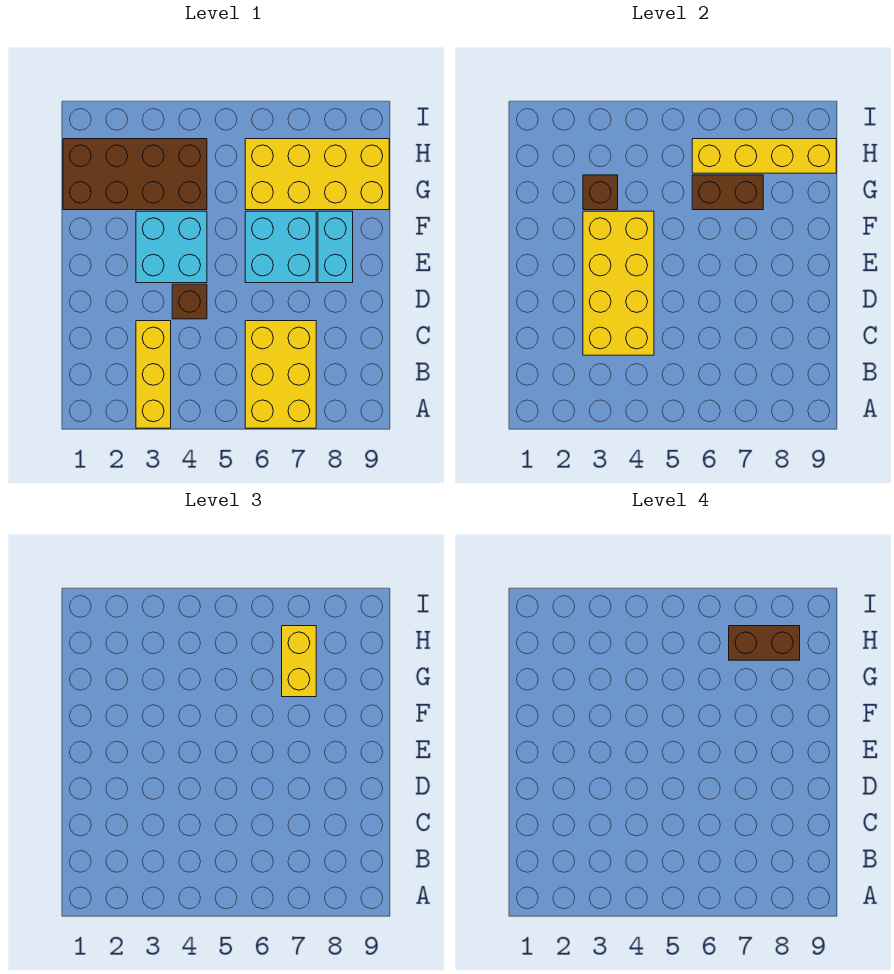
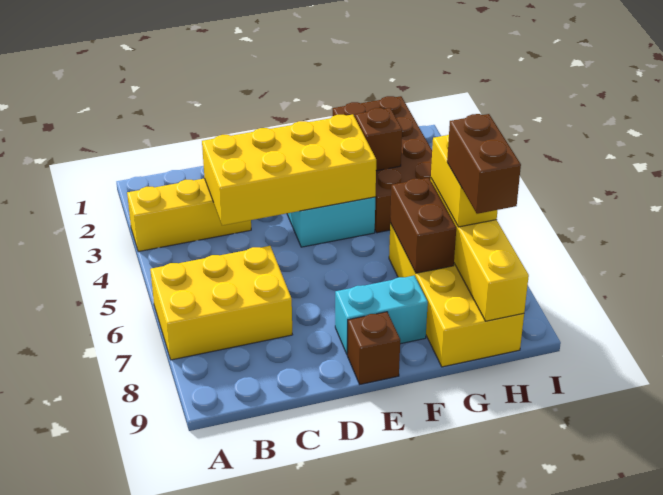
brown 1x1 brick [172,284,207,319] -> brown 1x1 brick moved to [347,312,400,384]
cyan 2x2 brick [245,211,316,283] -> none
yellow 1x2 brick [282,626,316,697] -> yellow 1x2 brick turned to [431,135,497,227]

